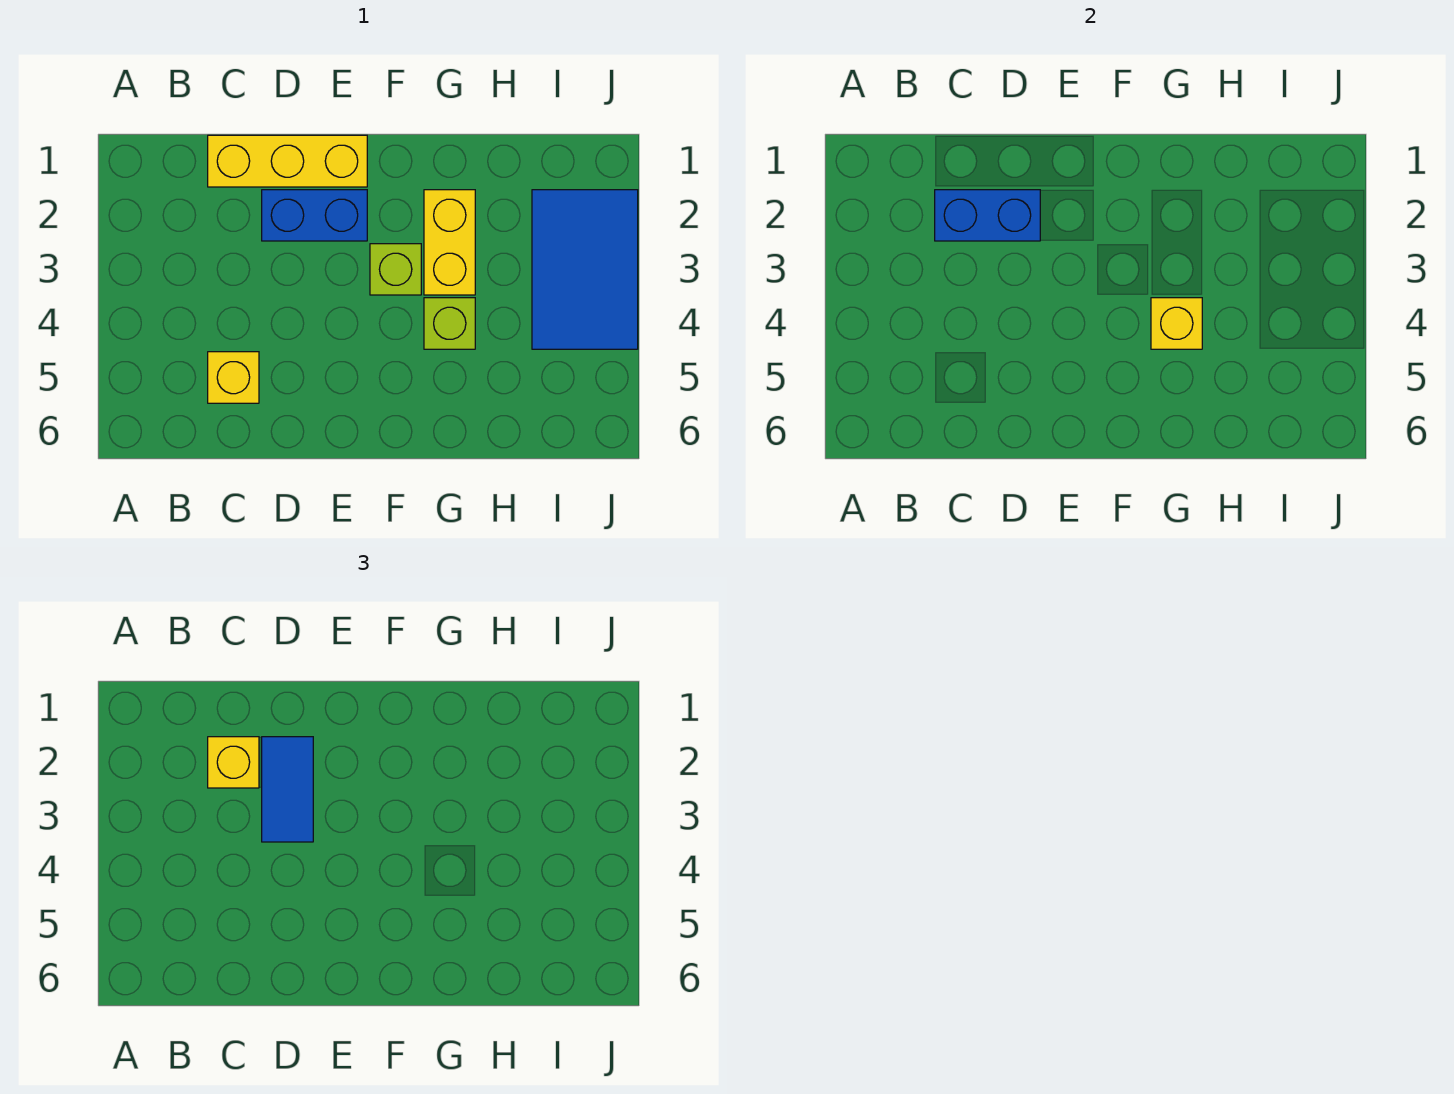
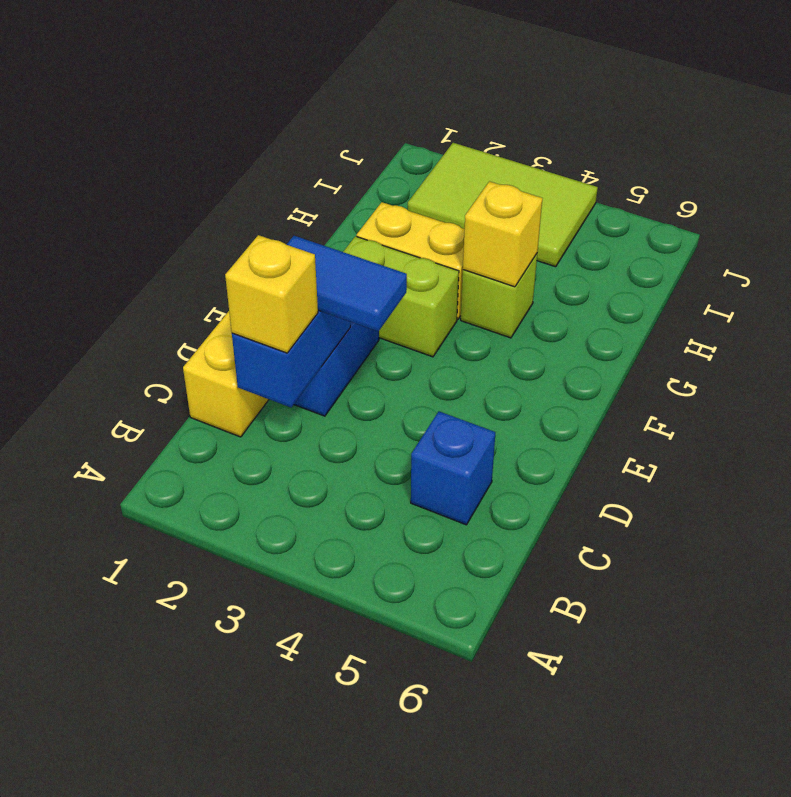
yellow 1x1 brick [208,352,259,403] -> blue 1x1 brick [411,412,495,525]
lime 1x1 brick [370,244,421,295] -> lime 1x2 brick [343,236,459,357]
blue 2x3 tile [532,190,638,349] -> lime 2x3 tile [408,143,598,267]

